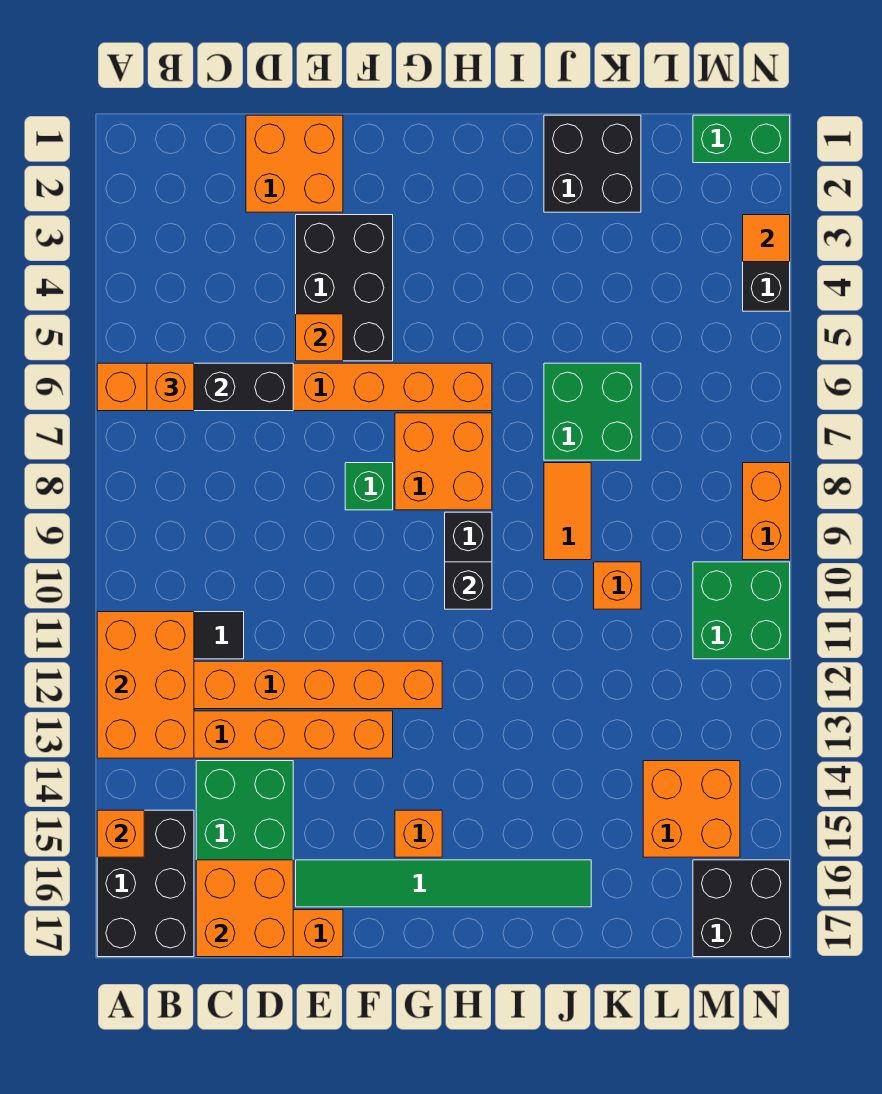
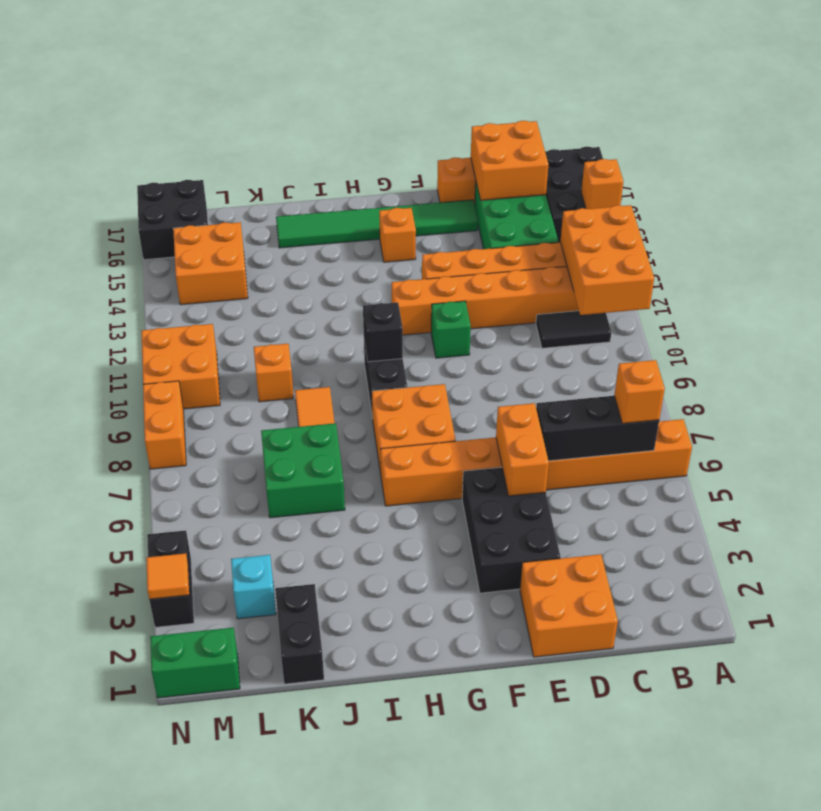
orange 1x1 brick [296,314,343,361] -> orange 1x2 brick [496,403,549,496]
green 1x1 brick [345,463,393,510] -> green 1x1 brick moved to [431,301,471,358]
black 2x2 brick [544,115,641,212] -> black 1x2 brick [275,584,324,684]
none -> cyan 1x1 brick [231,555,276,619]
green 2x2 brick [693,562,790,659] -> orange 2x2 brick [141,324,220,409]

